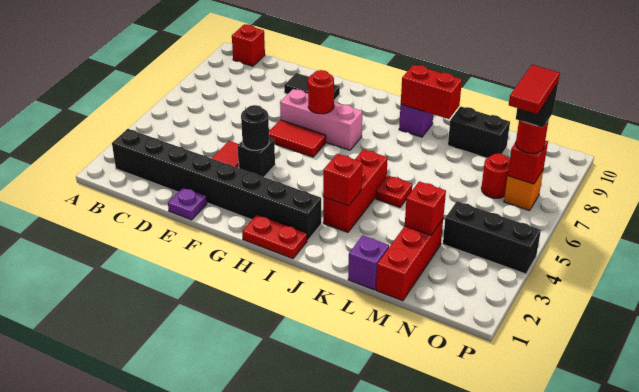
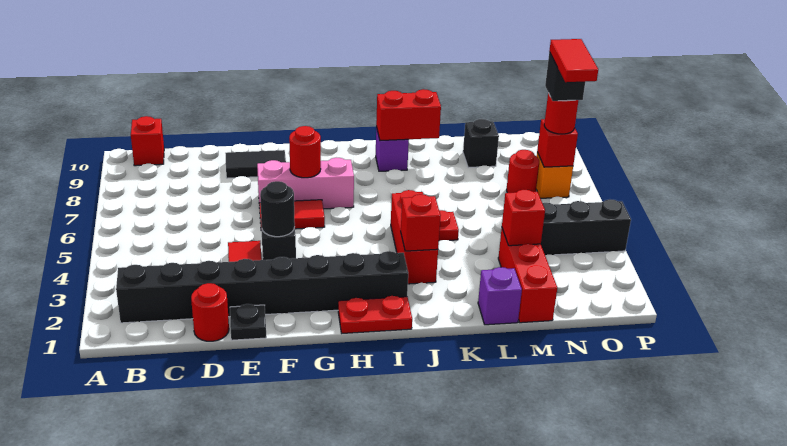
none -> red 1x1 round brick [191,283,229,341]
purple 1x1 plate [168,187,207,220] -> black 1x1 plate [230,304,266,340]
black 1x2 brick [448,107,510,158] -> black 1x1 brick [463,119,499,168]

